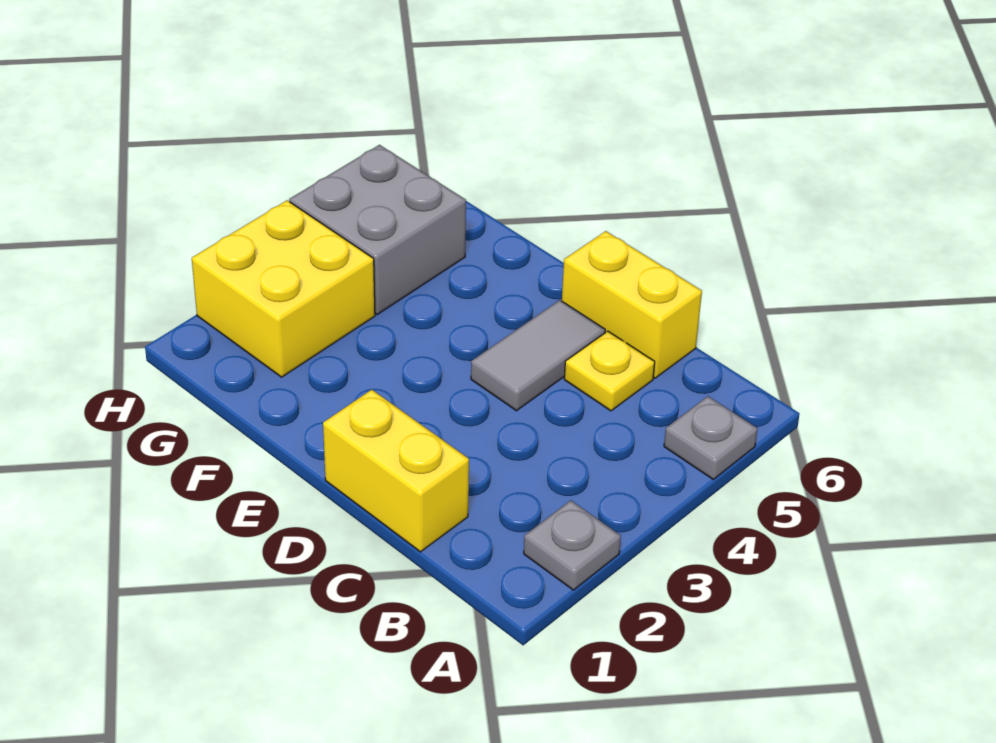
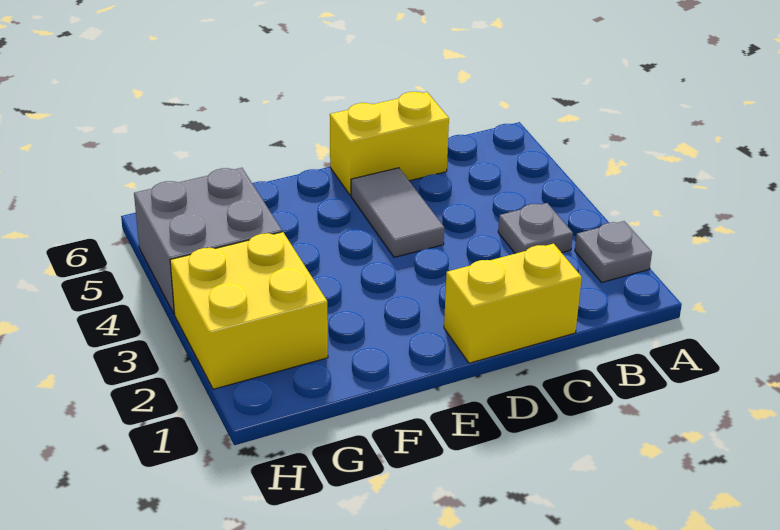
grey 1x1 plate [664,396,758,479] -> grey 1x1 plate moved to [498,203,573,254]
yellow 1x1 plate [564,331,655,411] -> none

